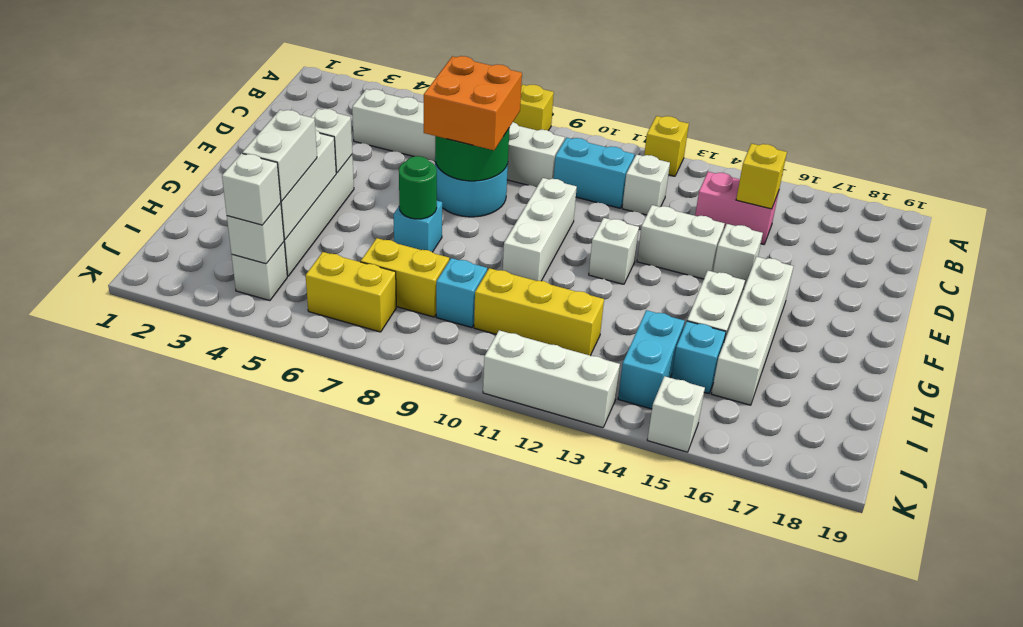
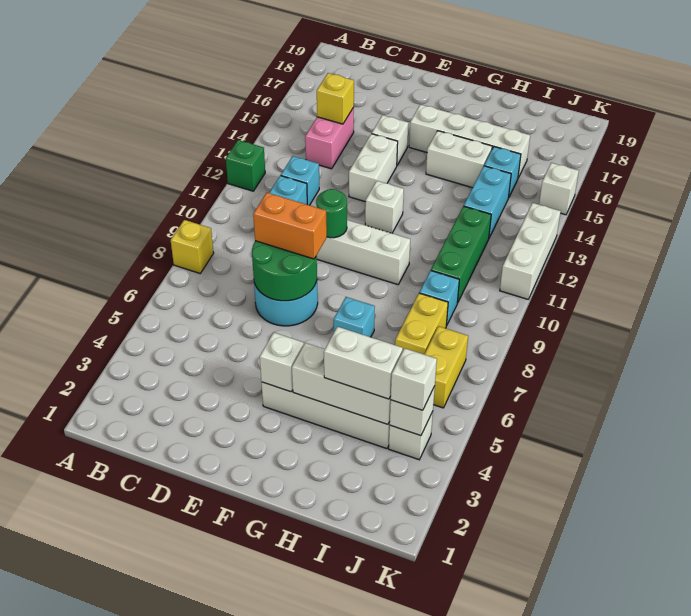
yellow 1x1 brick [644,116,689,176] -> green 1x1 brick [226,140,265,191]
white 1x6 brick [352,89,565,187] -> none
white 1x1 brick [622,154,670,215] -> cyan 1x1 brick [281,156,319,205]
orange 2x2 brick [424,56,522,150] -> orange 1x2 brick [253,193,327,259]
green 1x1 round brick [399,156,437,219] -> green 1x1 round brick moved to [317,189,347,238]
yellow 1x3 brick [474,268,604,356] -> green 1x3 brick [431,206,491,303]
cyan 1x2 brick [618,310,685,409] -> cyan 1x2 brick turned to [464,166,511,238]

